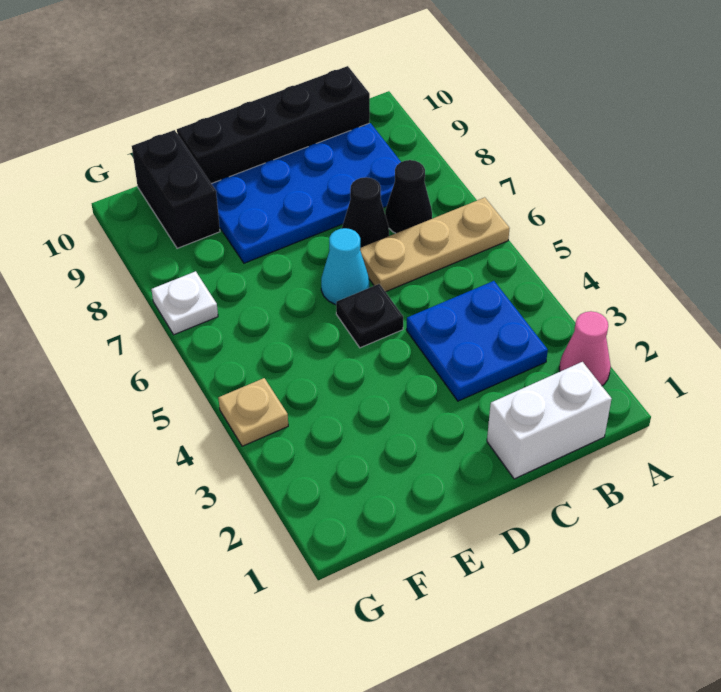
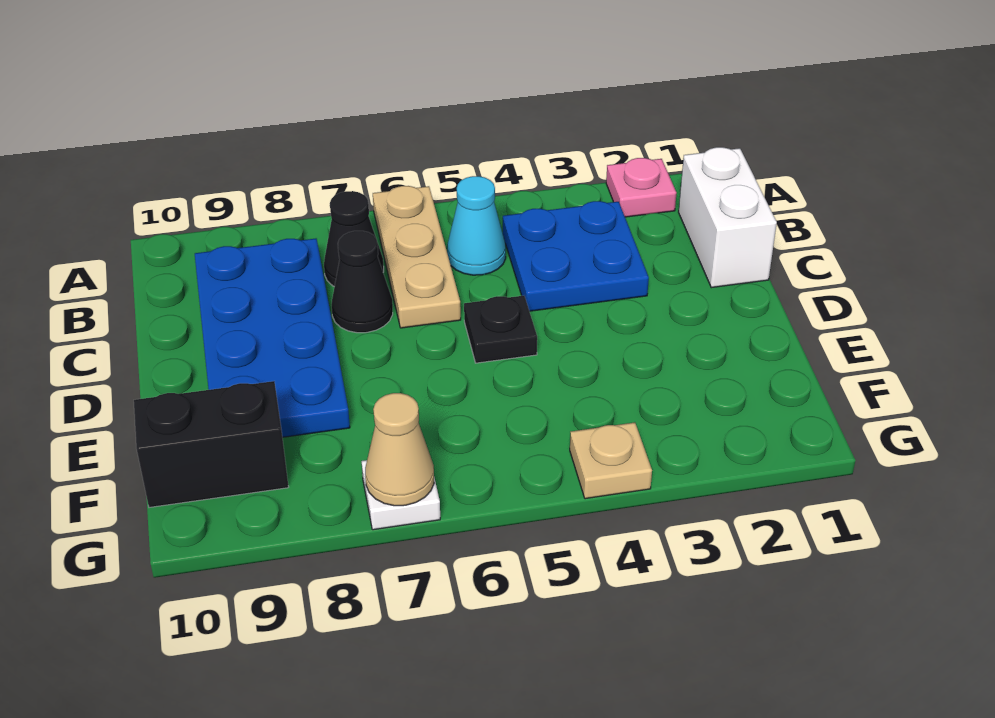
pink 1x1 cone [559,311,611,386] -> pink 1x1 plate [606,158,677,217]
black 1x4 brick [177,66,370,184] -> none
cyan 1x1 cone [321,228,369,304] -> cyan 1x1 cone moved to [447,176,506,275]
none -> tan 1x1 cone [365,393,434,506]

